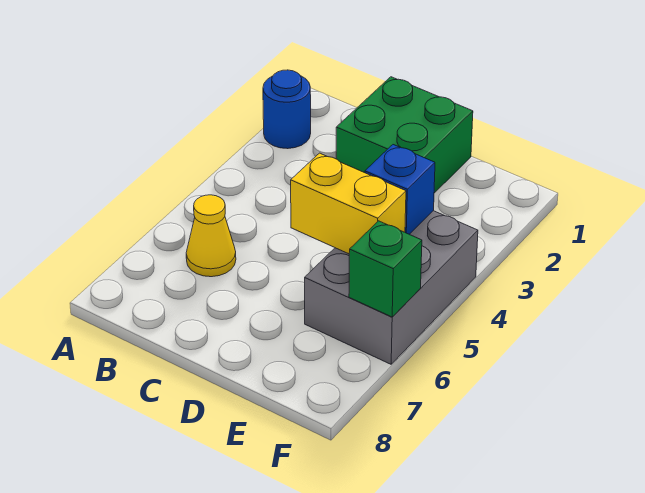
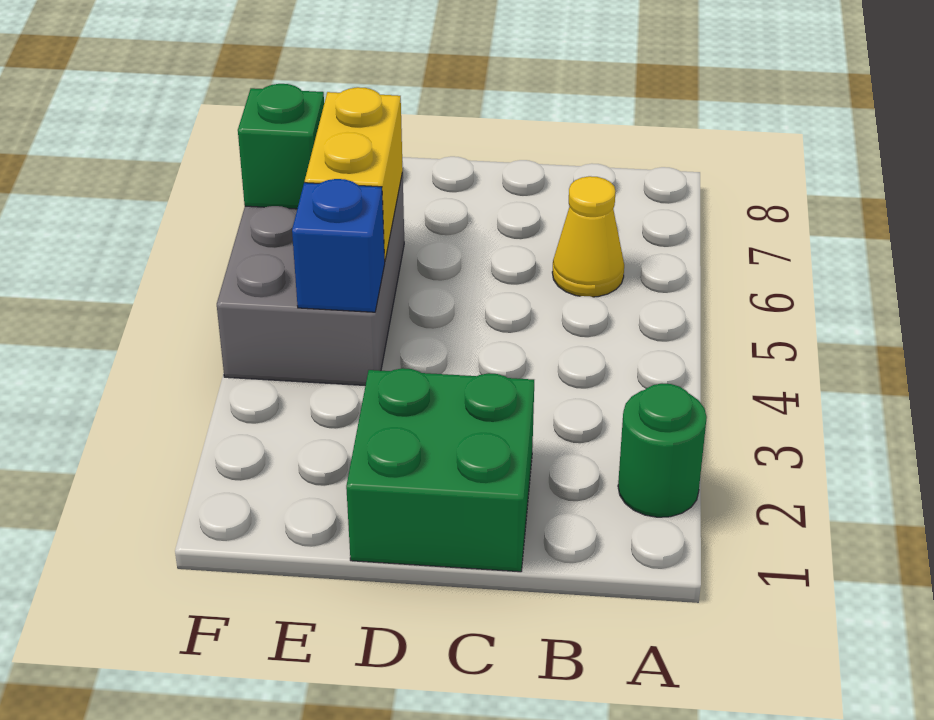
blue 1x1 round brick [263,70,311,149] -> green 1x1 round brick [618,384,707,517]
yellow 1x2 brick [291,153,406,254] -> yellow 1x2 brick turned to [305,87,403,260]

